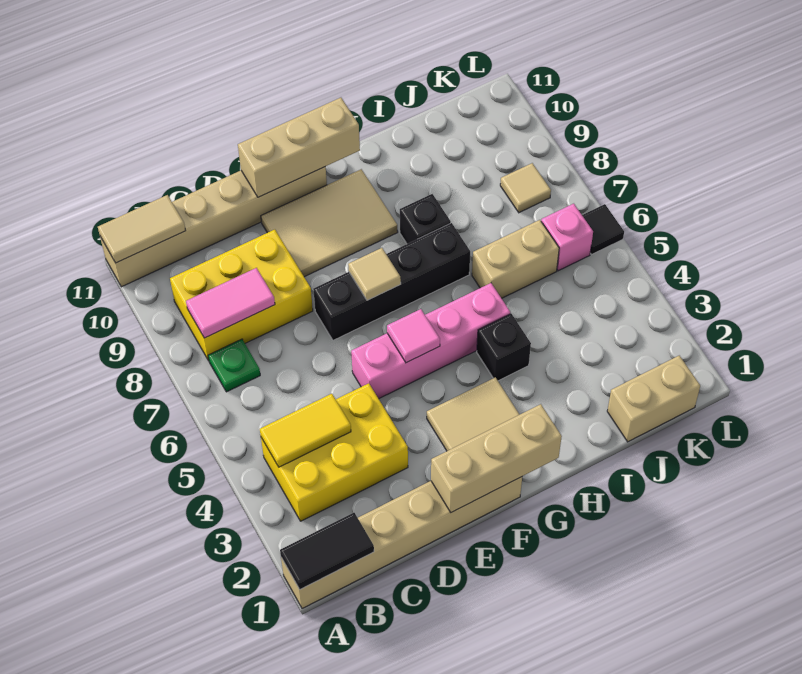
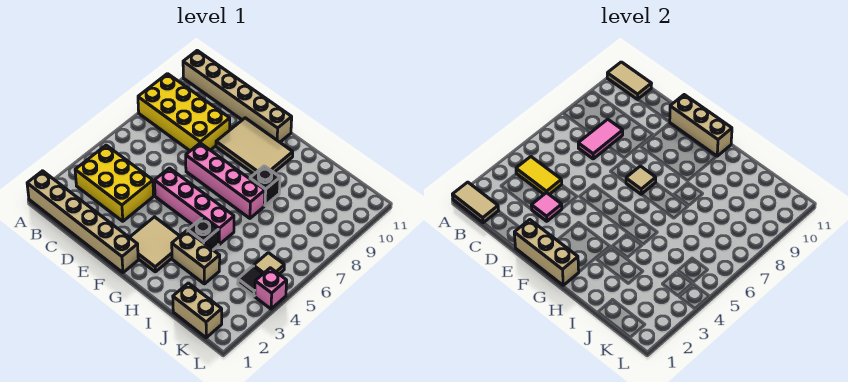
black 1x2 tile [280,513,374,589] -> tan 1x2 tile [452,182,499,223]
green 1x1 plate [208,339,260,392] -> none
yellow 2x3 brick [170,230,313,361] -> yellow 2x4 brick [138,74,230,151]
pink 1x2 tile [186,268,275,338] -> pink 1x2 tile turned to [578,119,623,159]
black 1x4 brick [313,223,470,340] -> pink 1x4 brick [186,143,265,218]
pink 1x1 tile [387,309,440,363] -> pink 1x1 tile moved to [531,193,562,221]
tan 1x2 brick [472,220,559,298] -> tan 1x2 brick moved to [172,231,220,284]
pink 1x1 brick [541,204,593,271] -> pink 1x1 brick moved to [255,268,287,309]
tan 1x1 tile [500,163,551,213] -> tan 1x1 tile moved to [254,253,284,274]
black 1x1 tile [582,204,624,254] -> black 1x1 tile moved to [238,266,263,296]

